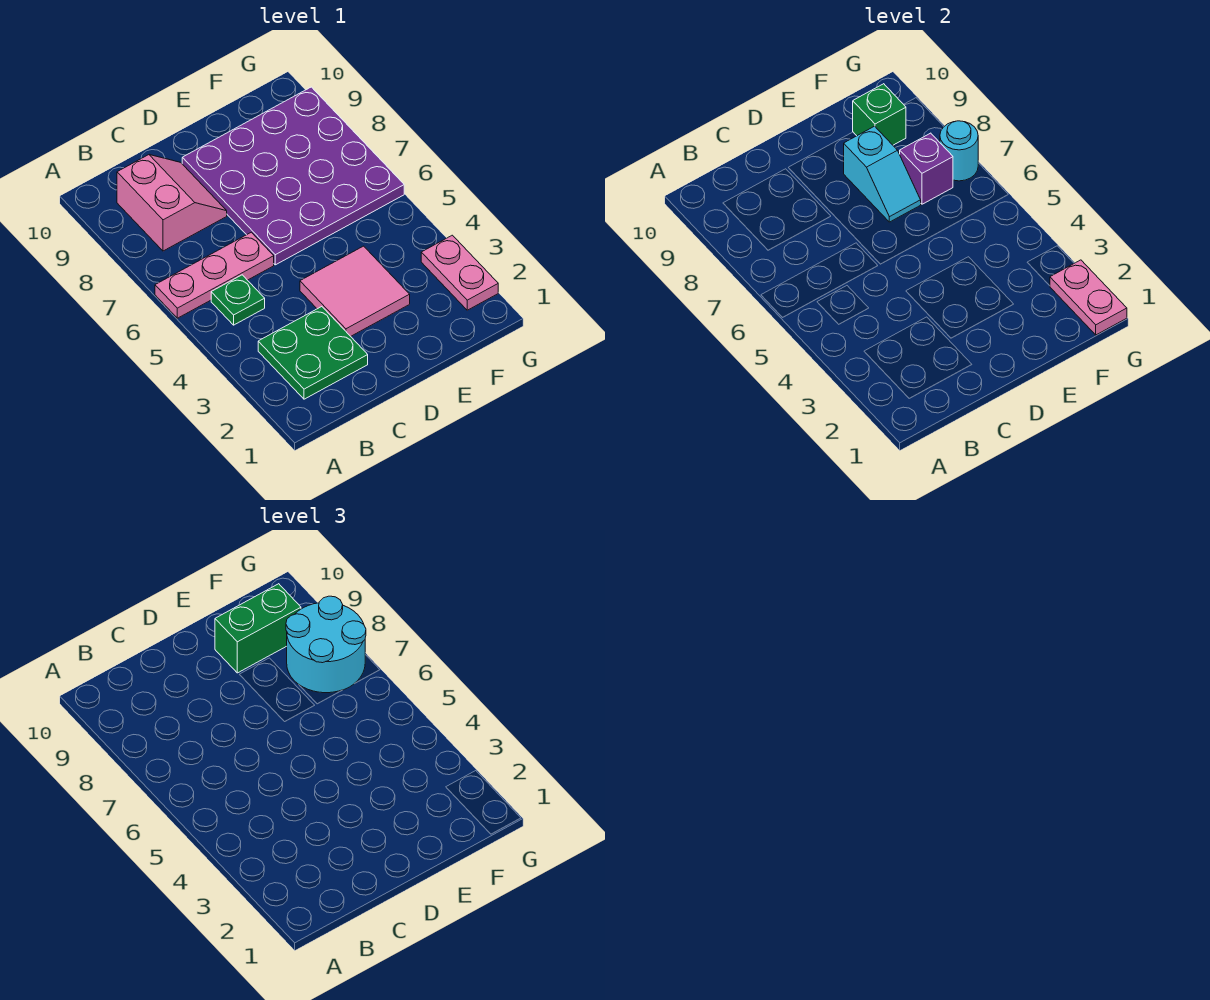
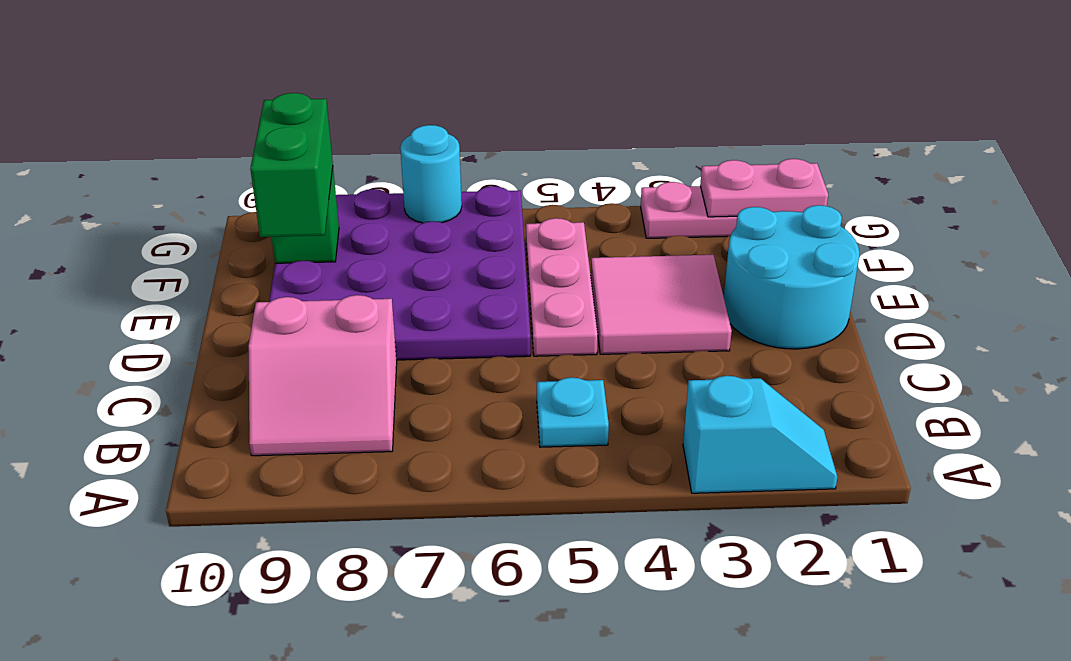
pink 1x3 plate [155,232,274,318] -> pink 1x3 plate moved to [526,218,598,356]
green 2x2 plate [258,307,368,399] -> none
green 1x1 plate [211,275,265,325] -> cyan 1x1 plate [537,377,609,447]
pink 2x2 slope [117,155,227,251] -> pink 2x2 slope turned to [249,295,397,456]
cyan 1x2 slope [844,126,921,222] -> cyan 1x2 slope moved to [683,376,837,493]
purple 1x1 brick [900,133,953,204] -> none
cyan 2x2 round brick [286,596,366,693] -> cyan 2x2 round brick moved to [724,205,859,349]

